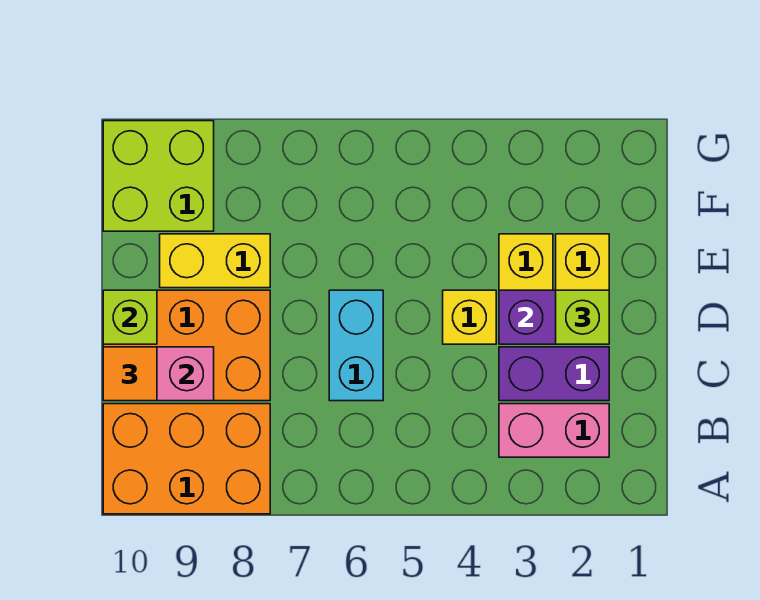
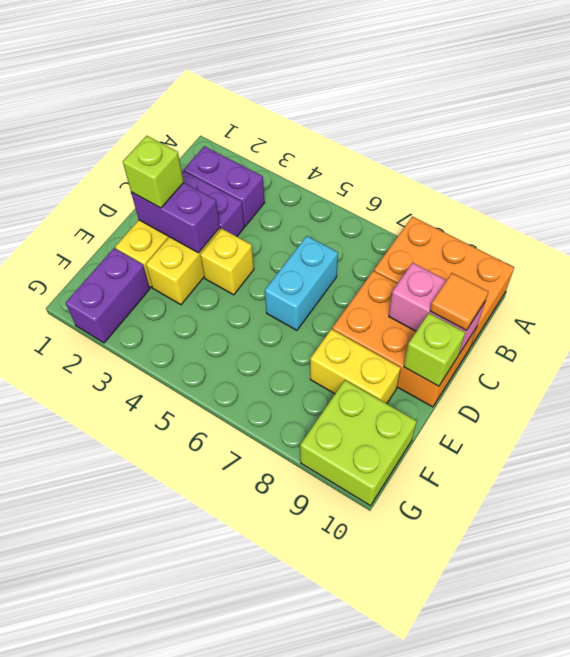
pink 1x2 brick [499,404,609,457] -> purple 1x2 brick [184,146,265,226]
none -> purple 1x2 brick [66,248,150,343]

